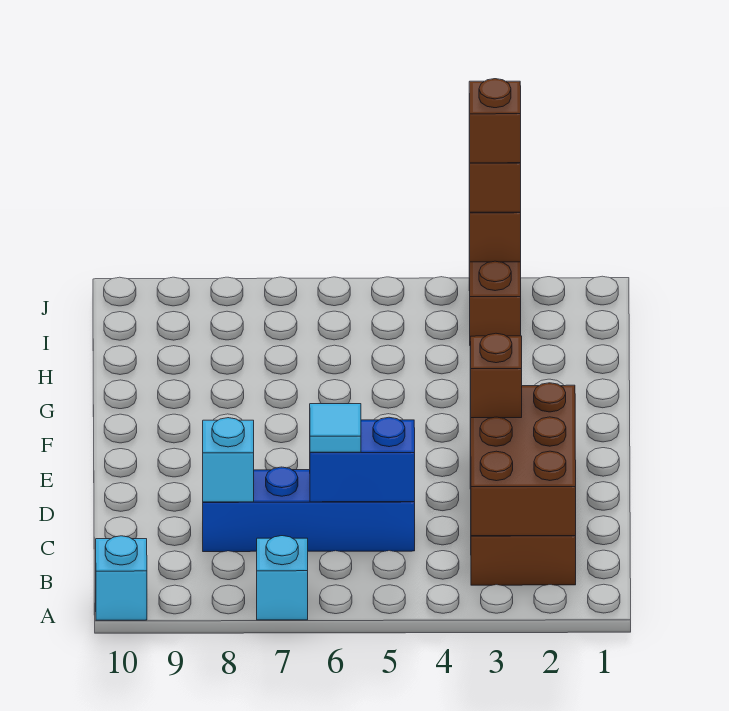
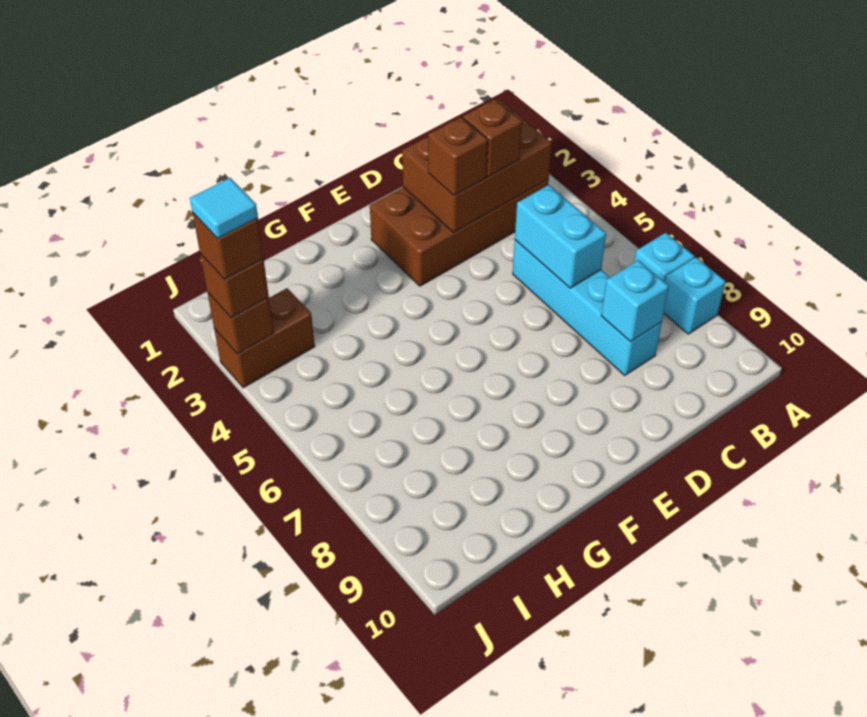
cyan 1x1 brick [96,536,147,620] -> cyan 1x1 brick moved to [664,257,726,334]
none -> brown 1x1 brick [463,99,522,177]
blue 1x4 brick [203,467,415,552] -> cyan 1x4 brick [513,240,662,375]
blue 1x2 brick [310,417,415,502] -> cyan 1x2 brick [515,185,606,288]
cyan 1x1 tile [310,404,361,452] -> cyan 1x1 tile moved to [190,178,258,238]

